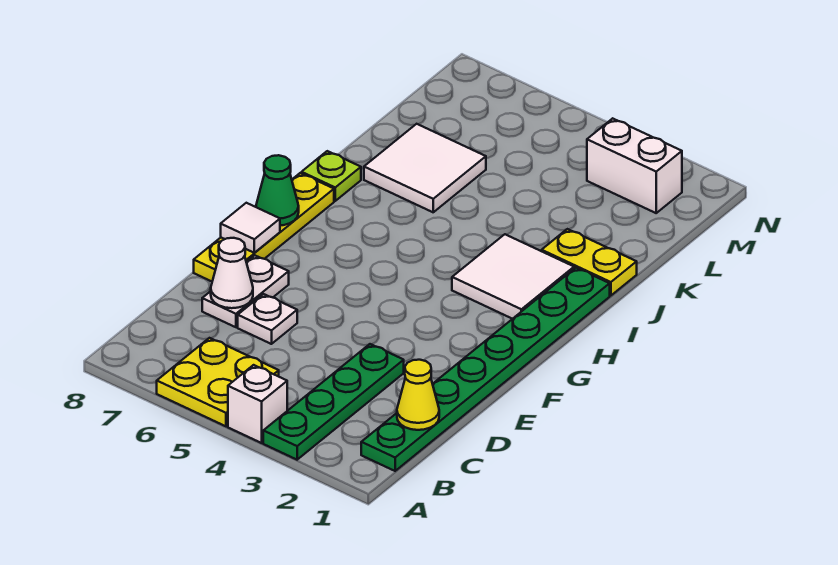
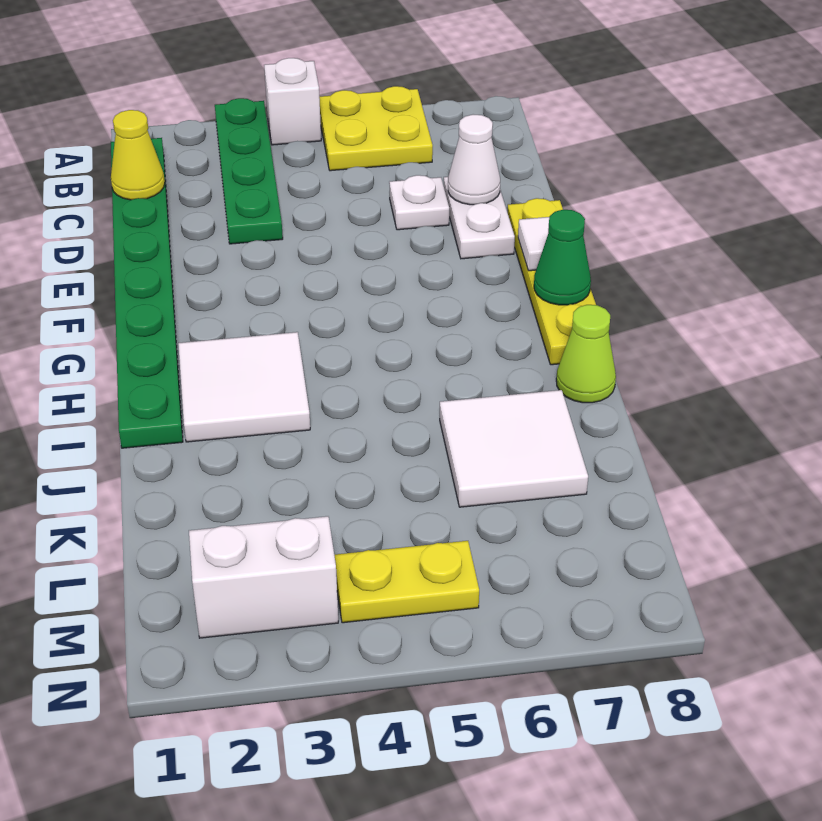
lime 1x1 plate [302,151,361,201] -> lime 1x1 cone [556,305,616,403]
yellow 1x2 plate [542,229,637,296] -> yellow 1x2 plate moved to [334,541,479,623]

